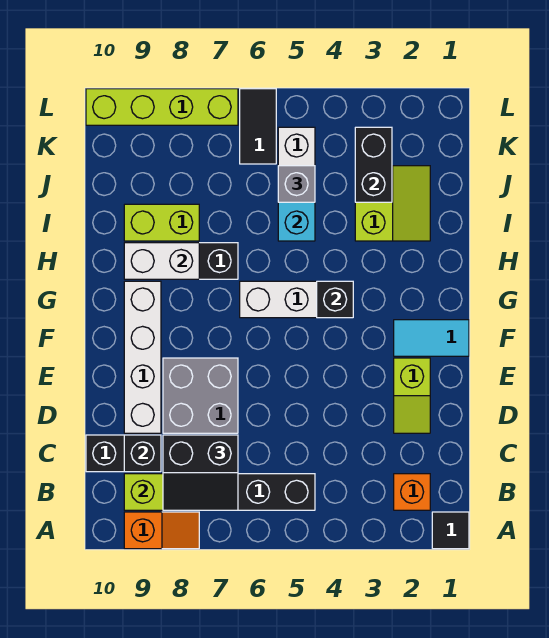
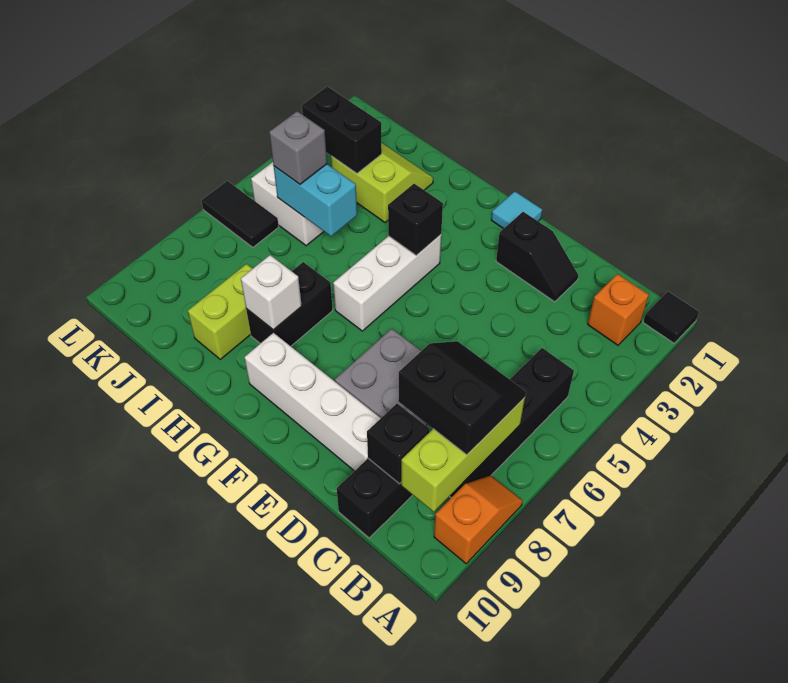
black 2x2 slope [163,435,238,510] -> black 2x2 slope turned to [398,341,526,455]
lime 1x2 slope [394,358,430,433] -> black 1x2 slope [496,212,578,302]
cyan 1x2 tile [394,320,469,356] -> cyan 1x1 tile [491,191,542,229]
white 1x2 brick [124,243,199,279] -> white 1x1 brick [241,255,302,330]
lime 1x4 brick [86,89,238,125] -> none

